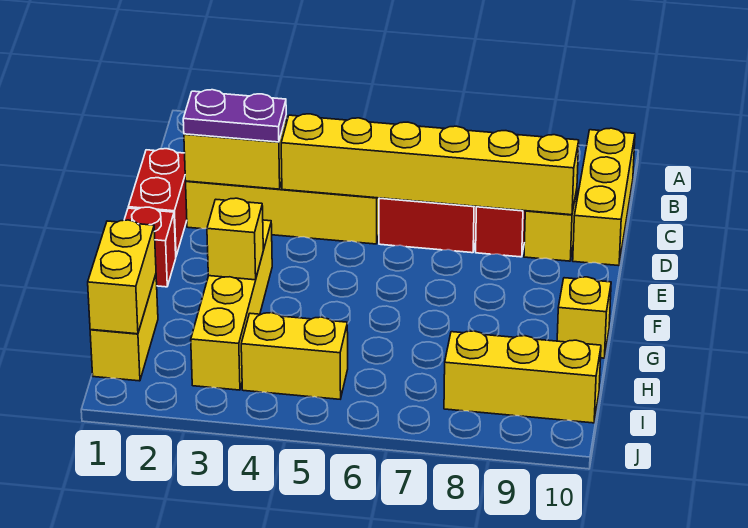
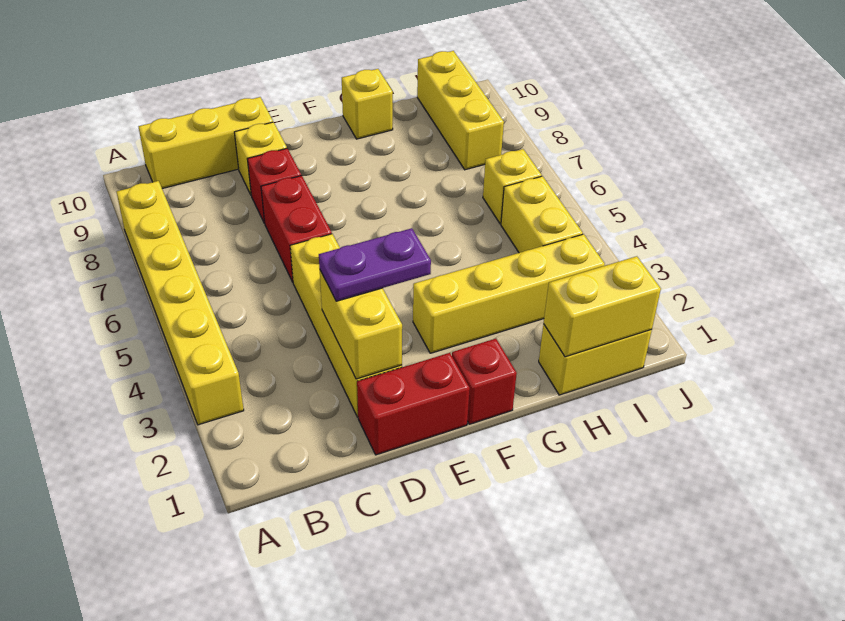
purple 1x2 plate [183,90,286,142] -> purple 1x2 plate turned to [319,228,431,301]
yellow 1x6 brick [281,114,579,215] -> yellow 1x6 brick moved to [117,181,244,425]
yellow 1x1 brick [207,198,263,280] -> yellow 1x1 brick moved to [483,149,542,224]

